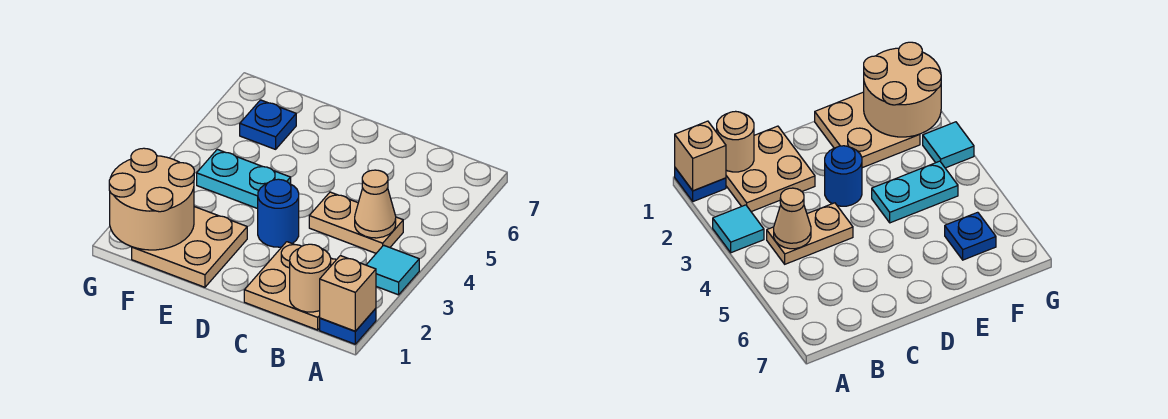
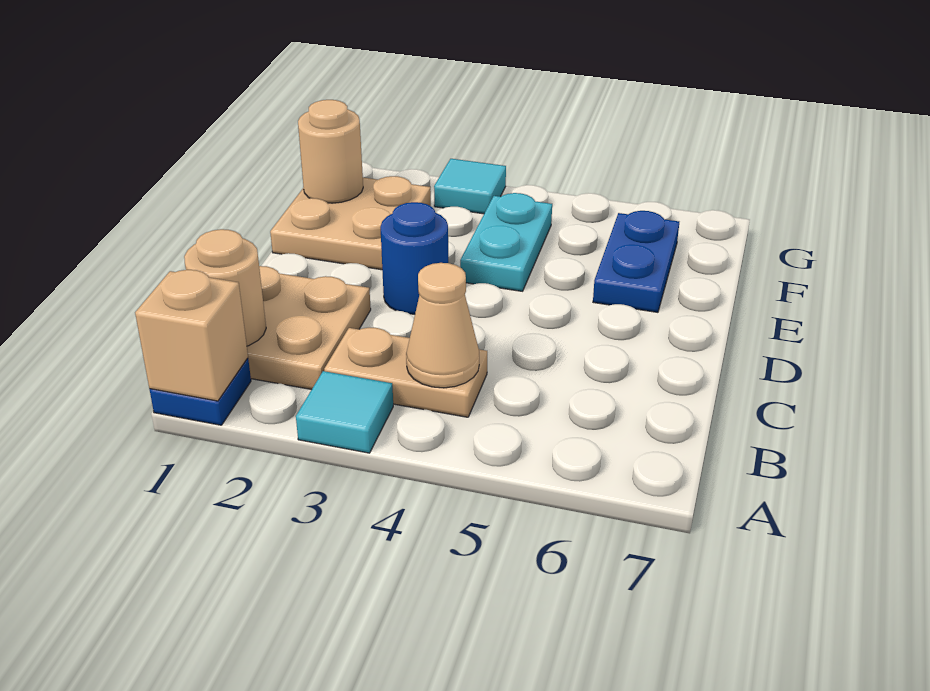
tan 1x2 plate [309,192,403,253] -> tan 1x2 plate turned to [324,327,487,417]
tan 2x2 round brick [109,148,194,250] -> tan 1x1 round brick [298,100,363,203]
blue 1x1 plate [240,100,296,149] -> blue 1x2 plate [593,211,679,312]

